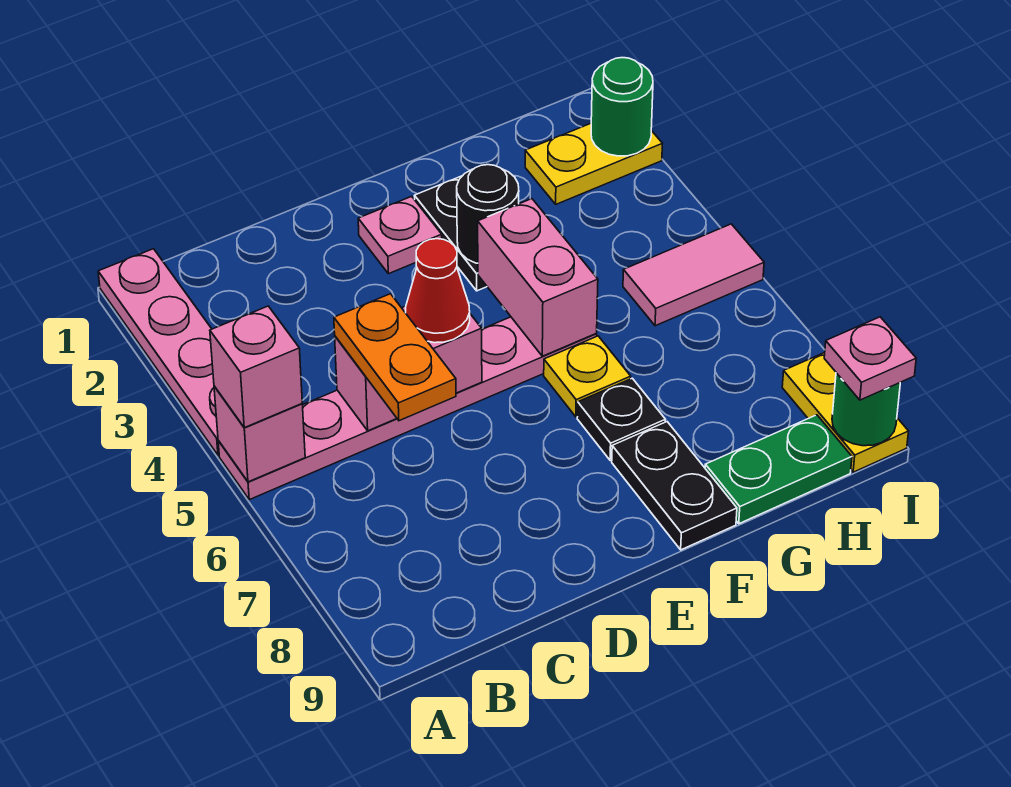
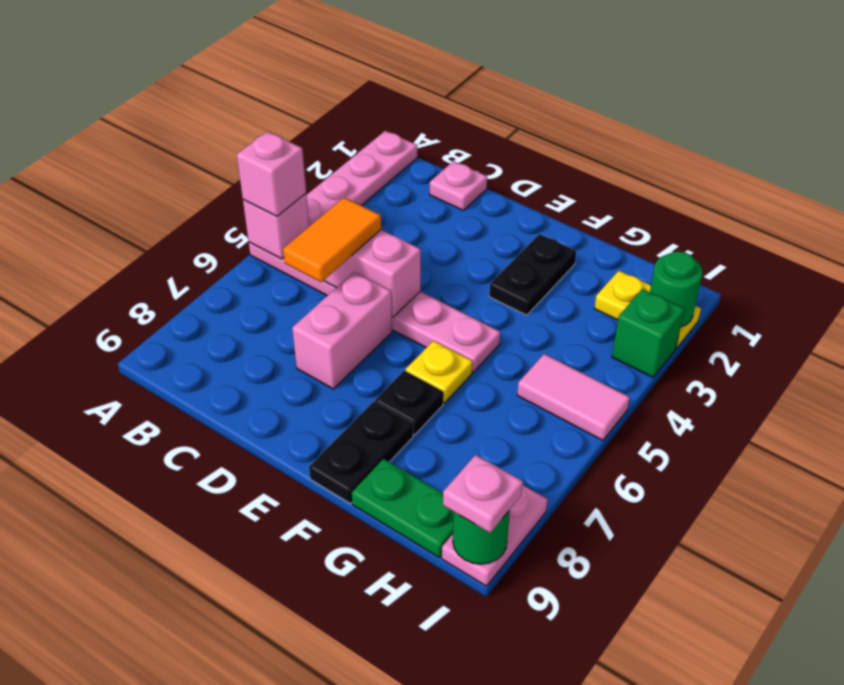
orange 1x2 plate [334,294,456,421] -> orange 1x2 tile [283,197,381,282]
red 1x1 cone [406,239,470,343] -> none
pink 1x1 plate [358,196,442,274] -> pink 1x1 plate moved to [430,161,487,210]
black 1x1 round brick [457,165,519,263] -> none
pink 1x2 brick [478,199,598,356] -> pink 1x2 brick moved to [292,272,392,389]
none -> green 1x1 brick [612,289,684,377]
yellow 1x2 plate [782,353,909,472] -> pink 1x2 plate [442,485,548,586]

